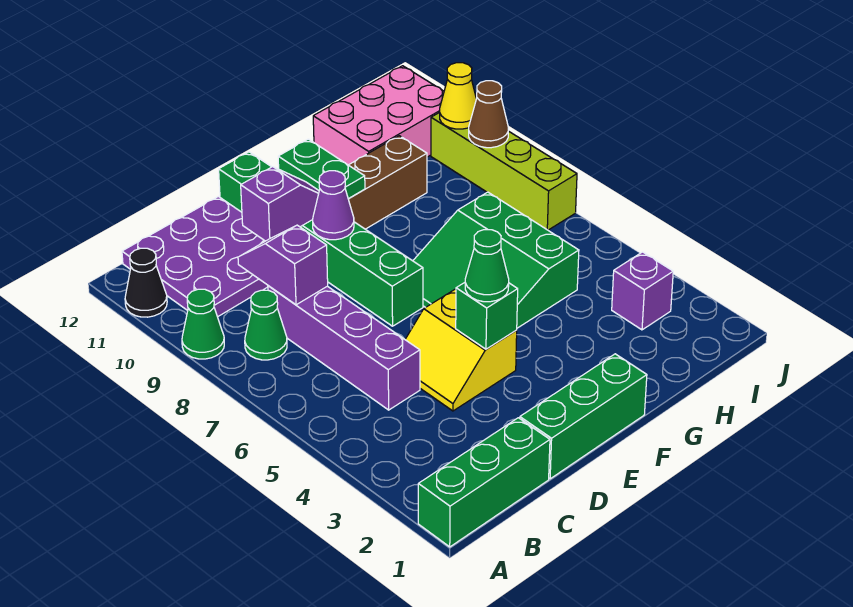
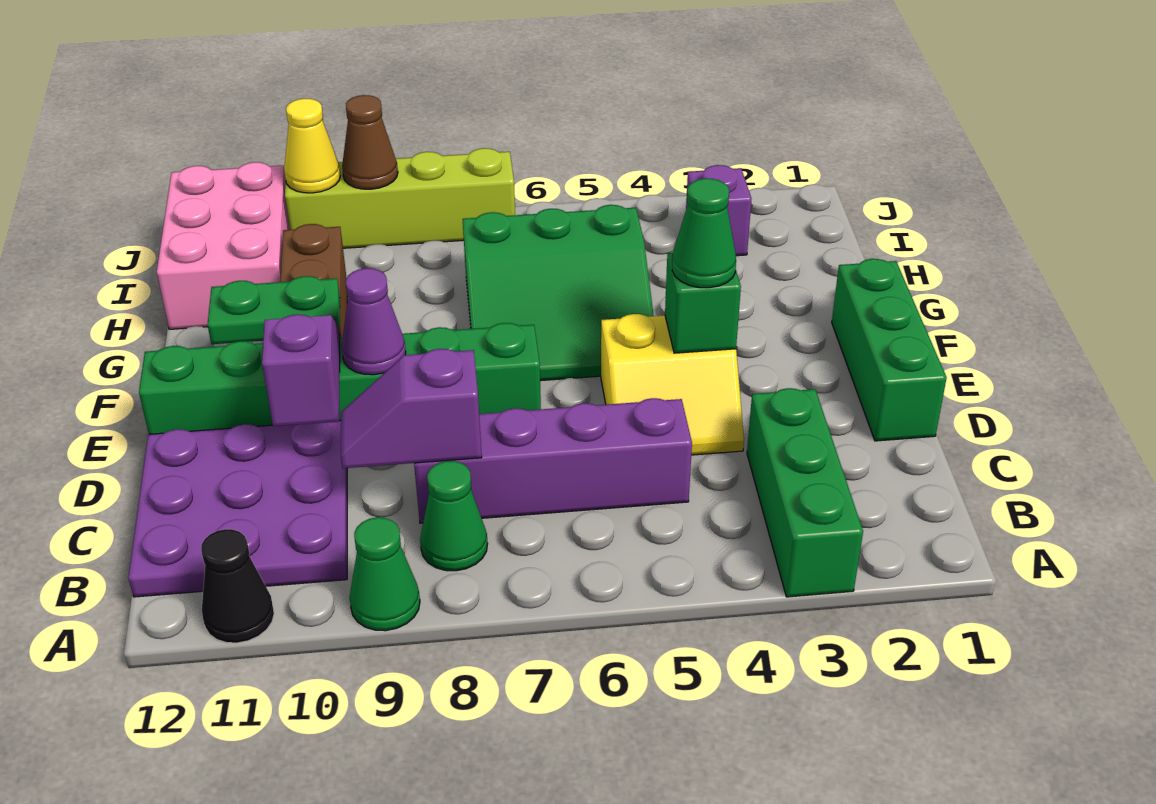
green 1x3 brick [418,418,550,547] -> green 1x3 brick moved to [747,388,863,597]

